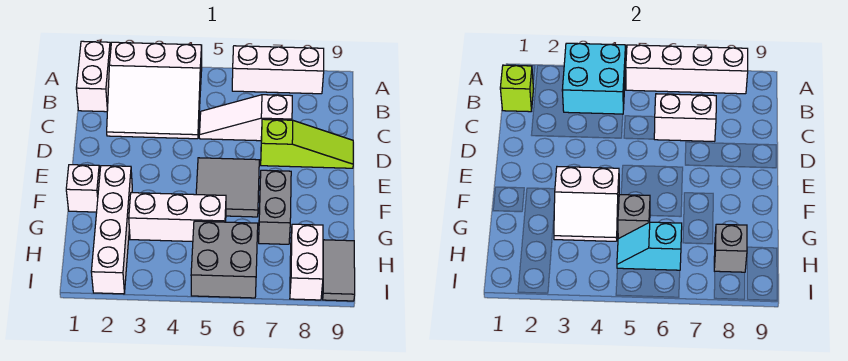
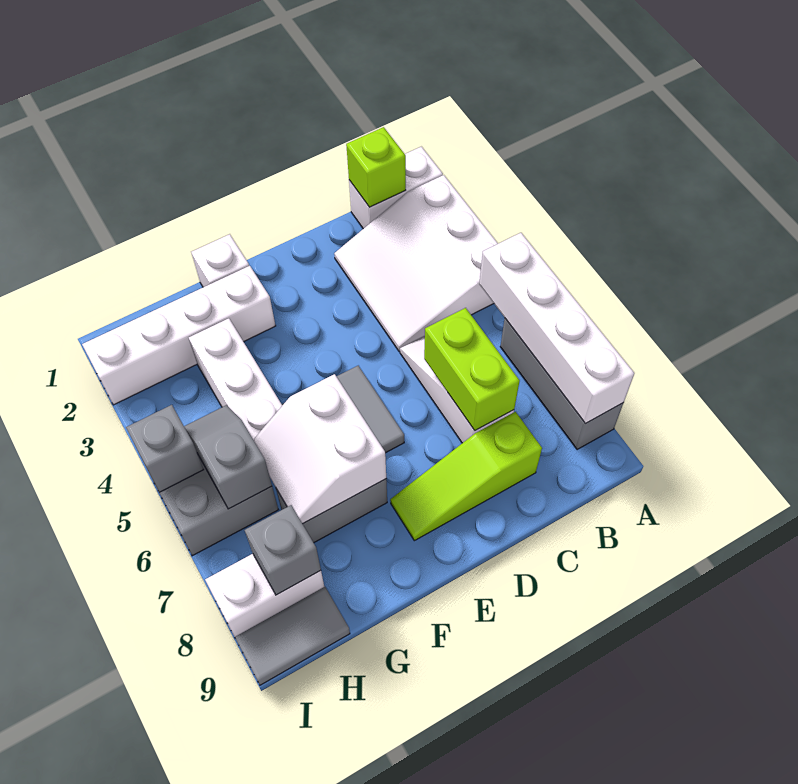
cyan 2x2 brick [562,43,626,114] -> none
white 1x3 brick [232,46,324,94] -> grey 1x3 brick [500,319,623,450]
white 1x2 brick [654,94,716,141] -> lime 1x2 brick [424,308,520,430]
lime 1x3 slope [261,119,353,168] -> lime 1x3 slope turned to [390,412,542,541]
white 2x2 slope [554,167,619,241] -> white 2x2 slope moved to [253,374,386,524]
grey 1x1 brick [618,195,650,239] -> grey 1x1 brick moved to [126,405,204,492]
cyan 1x2 slope [617,222,682,270] -> grey 1x2 slope [184,405,272,509]

